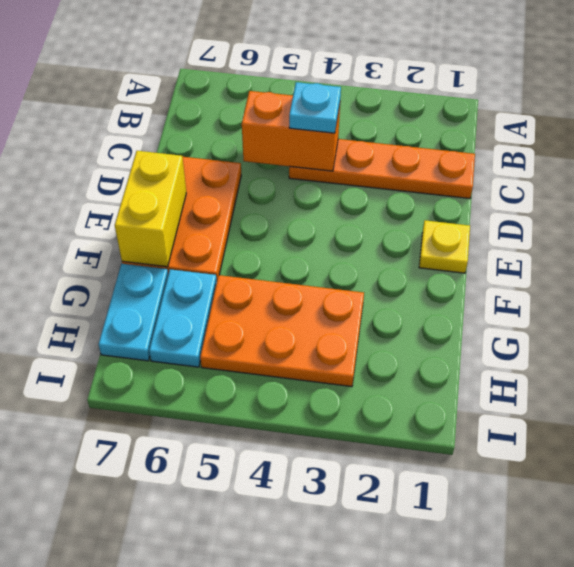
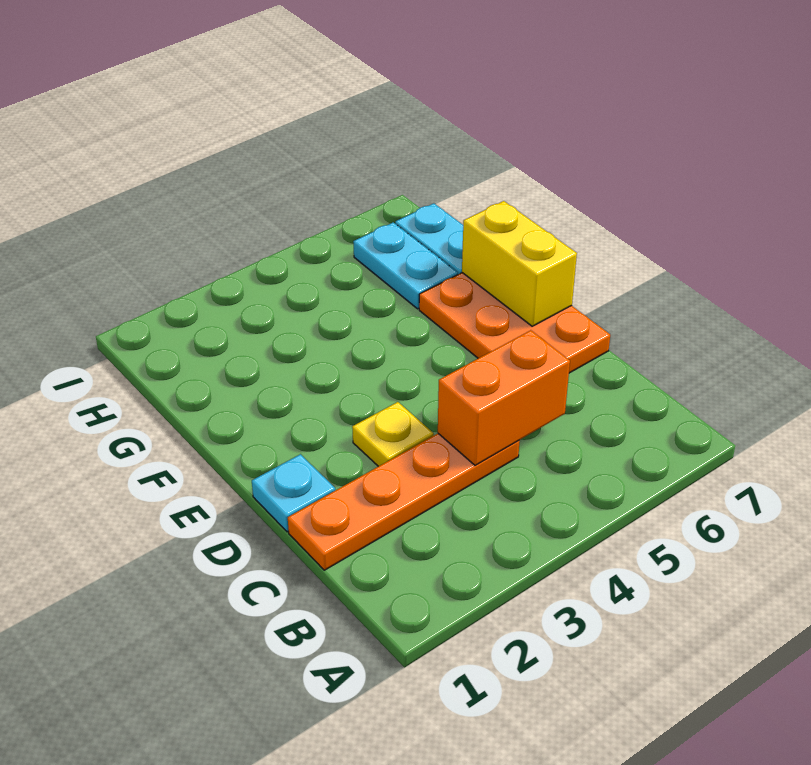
cyan 1x1 plate [289,82,341,133] -> cyan 1x1 plate moved to [252,454,335,532]
yellow 1x1 plate [419,220,470,273] -> yellow 1x1 plate moved to [352,402,434,466]
orange 2x3 plate [200,275,364,387] -> none

